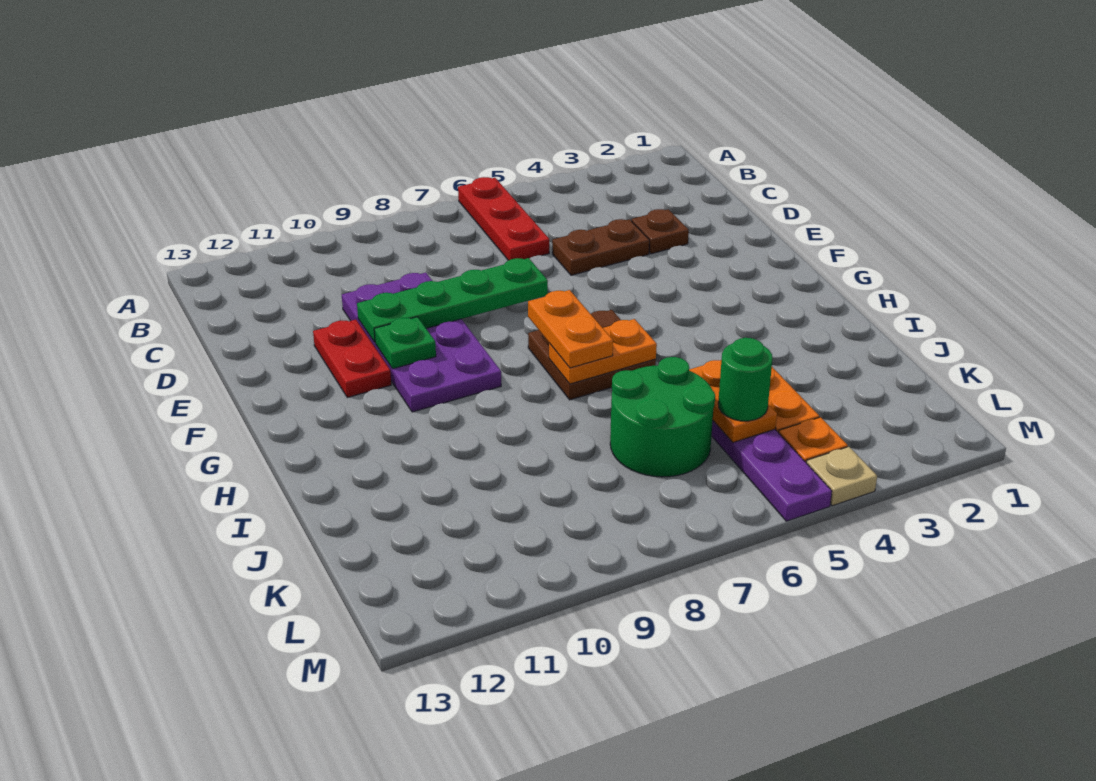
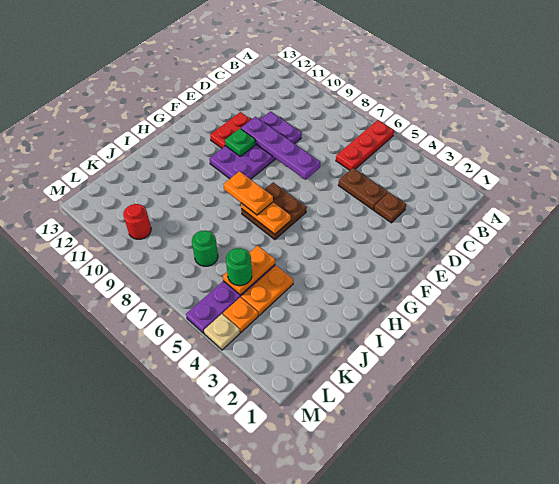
green 1x4 plate [357,258,548,342] -> purple 1x4 plate [241,117,320,180]
orange 1x2 plate [528,290,613,368] -> orange 1x2 plate turned to [224,171,273,215]
green 2x2 round brick [610,357,715,477] -> green 1x1 round brick [192,231,218,266]
none -> red 1x1 round brick [123,204,151,239]

